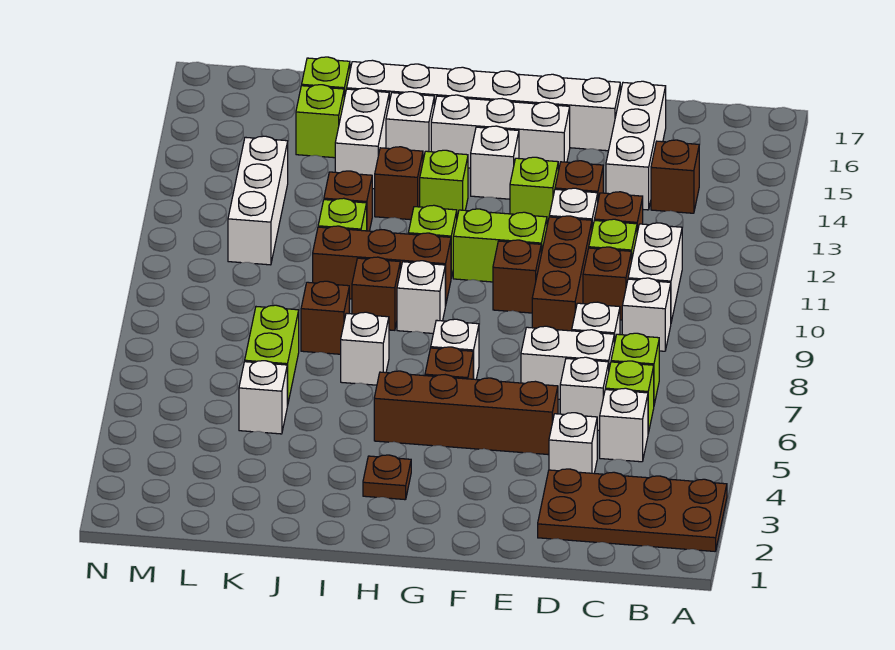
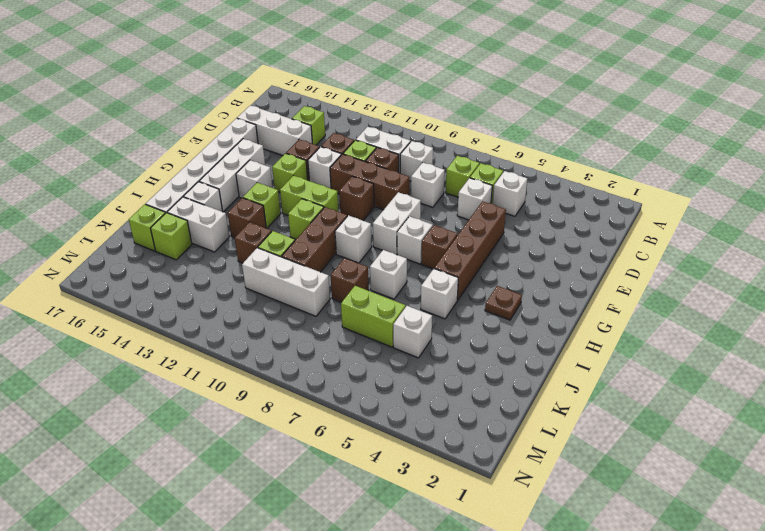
brown 2x4 plate [538,469,727,551] -> none
brown 1x1 brick [651,140,699,213] -> lime 1x1 brick [292,106,325,145]
white 1x1 brick [549,413,597,473] -> white 1x1 brick moved to [421,269,458,319]
white 1x2 brick [521,326,614,399] -> white 1x2 brick moved to [373,192,421,255]
lime 1x2 brick [453,209,547,282] -> lime 1x2 brick turned to [280,176,339,215]
brown 1x1 brick [352,257,400,330] -> none
white 1x3 brick [228,136,288,265] -> white 1x3 brick moved to [242,248,330,316]

